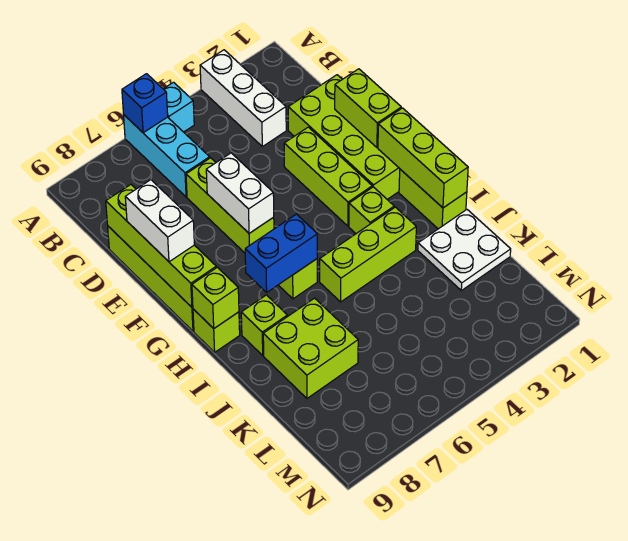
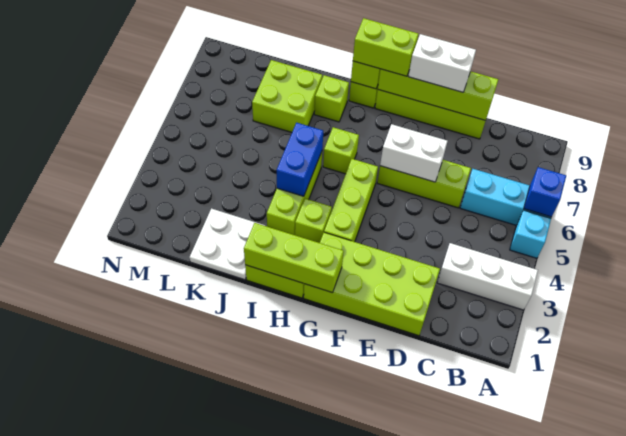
lime 1x2 brick [335,69,401,147] -> lime 1x2 brick moved to [353,18,418,76]
lime 1x3 brick [284,127,372,226] -> lime 1x3 brick turned to [324,159,378,242]
blue 1x2 brick [245,214,317,292] -> blue 1x2 brick moved to [277,123,323,196]

